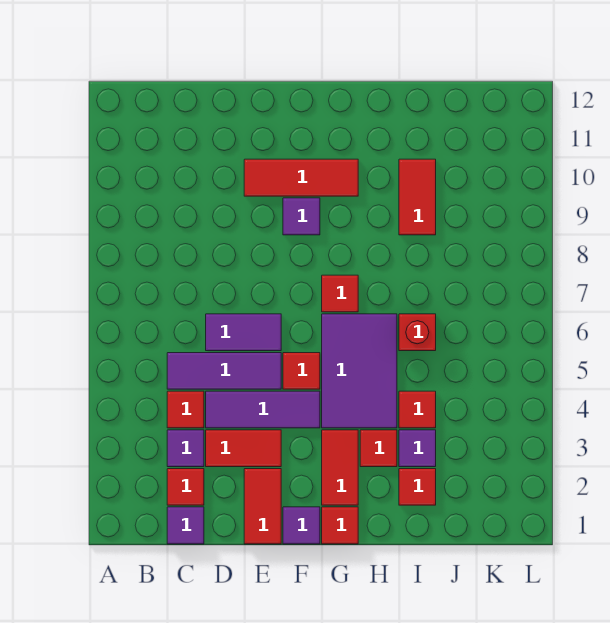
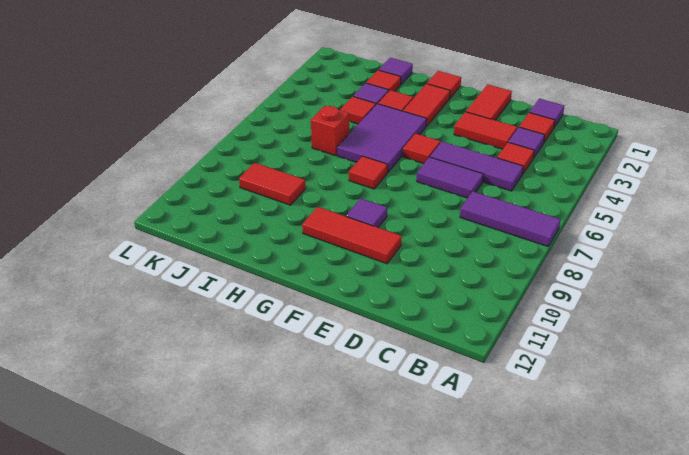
purple 1x3 tile [206,391,320,428] -> purple 1x3 tile moved to [460,191,561,246]
purple 1x1 tile [283,507,320,544] -> purple 1x1 tile moved to [379,58,413,84]
red 1x2 tile [399,159,436,235] -> red 1x2 tile turned to [239,163,306,205]

